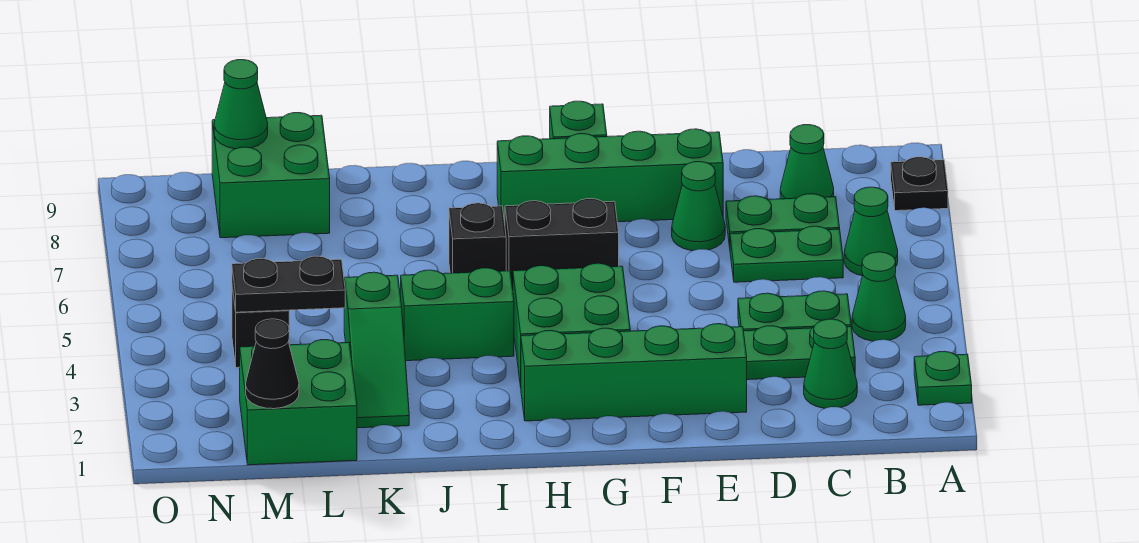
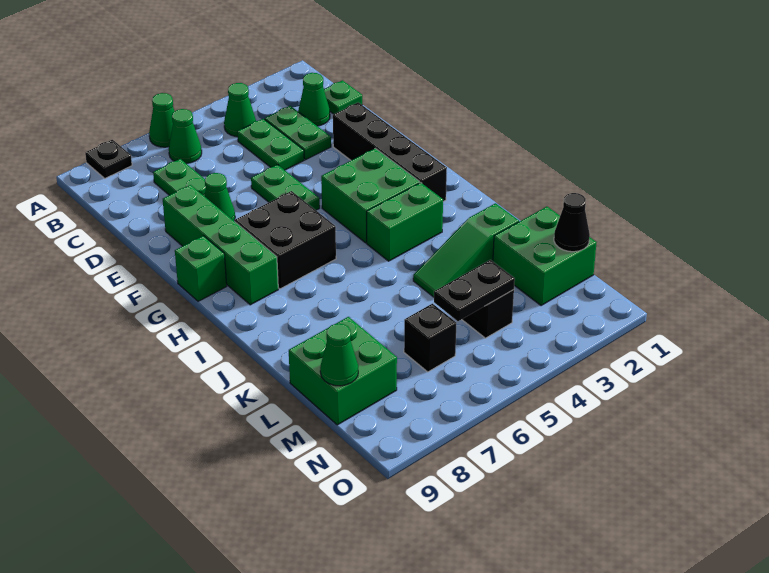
green 1x1 plate [914,351,972,405] -> green 1x1 plate moved to [324,80,362,114]
green 1x2 plate [730,226,843,282] -> green 1x2 plate moved to [251,165,320,210]
green 1x1 cone [780,125,834,199] -> green 1x1 cone moved to [149,93,175,147]
green 1x4 brick [521,324,747,421] -> black 1x4 brick [333,102,447,201]
black 1x2 brick [505,198,619,289] -> black 2x2 brick [235,191,336,289]
green 1x2 brick [401,268,514,361] -> green 1x2 brick turned to [367,183,443,261]
black 1x1 brick [449,203,506,273] -> black 1x1 brick moved to [404,304,456,372]
green 1x3 slope [344,272,409,428] -> green 1x3 slope turned to [413,203,519,297]
black 1x2 plate [232,256,345,312] -> black 1x2 plate turned to [434,260,515,321]

